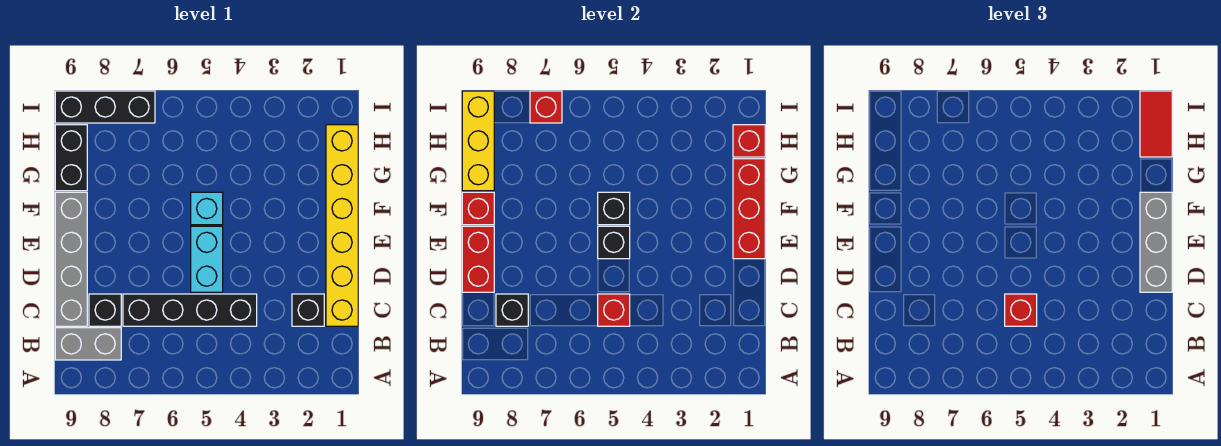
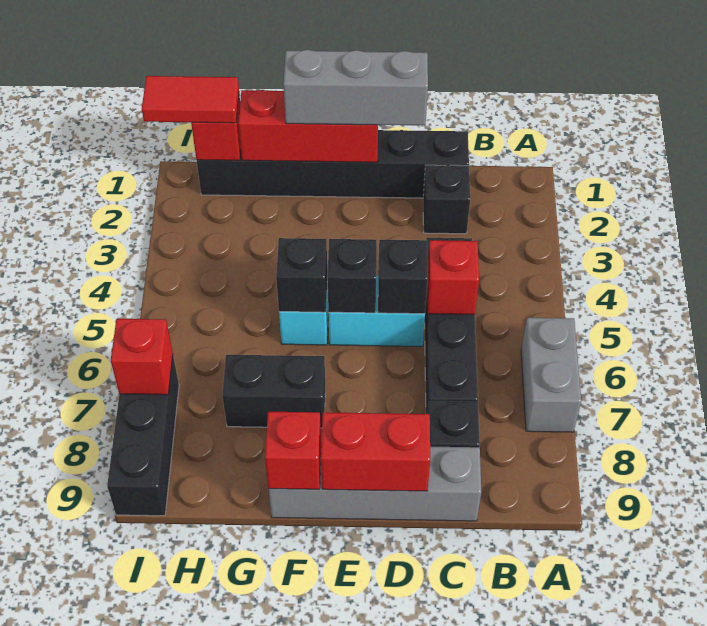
grey 1x2 brick [55,328,121,360] -> grey 1x2 brick moved to [521,318,581,432]
yellow 1x6 brick [326,125,358,326] -> black 1x6 brick [196,130,469,198]
red 1x1 brick [1005,294,1037,326] -> none
black 1x1 brick [496,294,528,326] -> black 1x1 brick moved to [378,240,428,314]
black 1x2 brick [55,125,87,191] -> black 1x2 brick moved to [222,355,325,428]
yellow 1x3 brick [462,91,494,191] -> none

